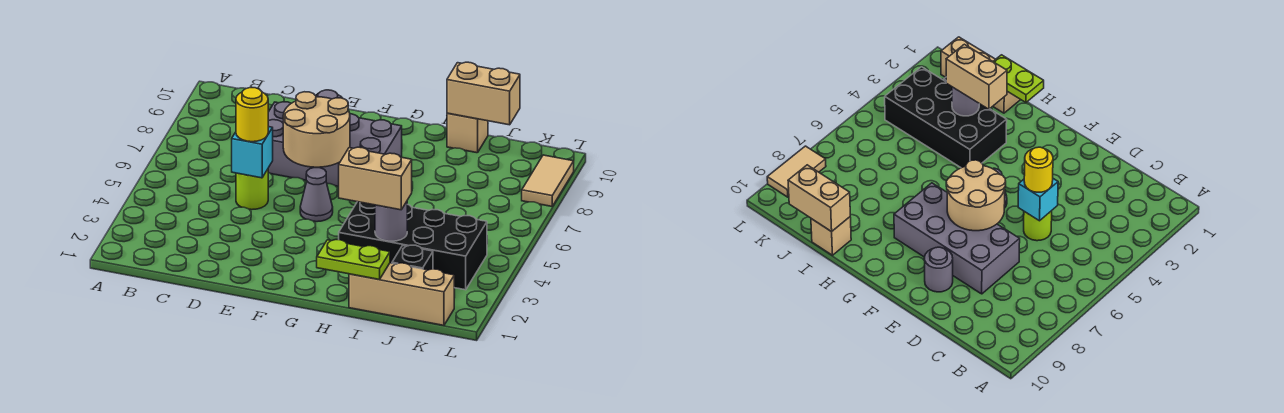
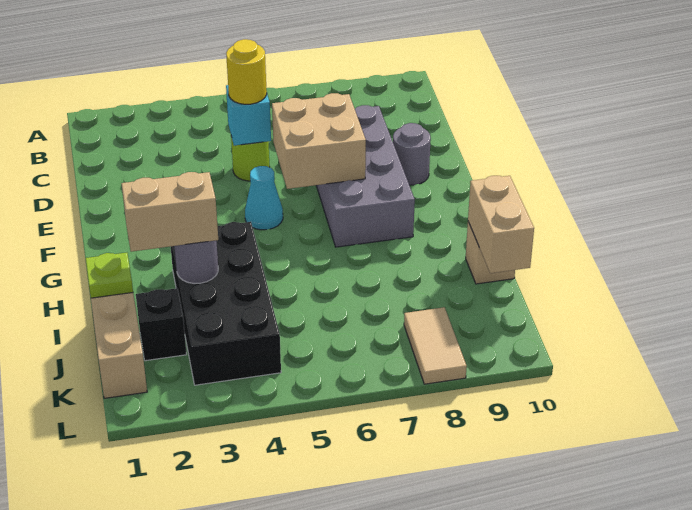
tan 2x2 round brick [283,92,350,167] -> tan 2x2 brick [272,93,366,189]
grey 1x1 cone [300,167,333,222] -> cyan 1x1 cone [245,166,283,230]
lime 1x2 plate [317,240,390,279] -> lime 1x1 plate [86,253,133,298]
tan 1x2 brick [339,147,412,210] -> tan 1x2 brick turned to [121,172,218,252]
tan 1x2 tile [522,155,574,206] -> tan 1x2 tile turned to [404,307,467,384]

